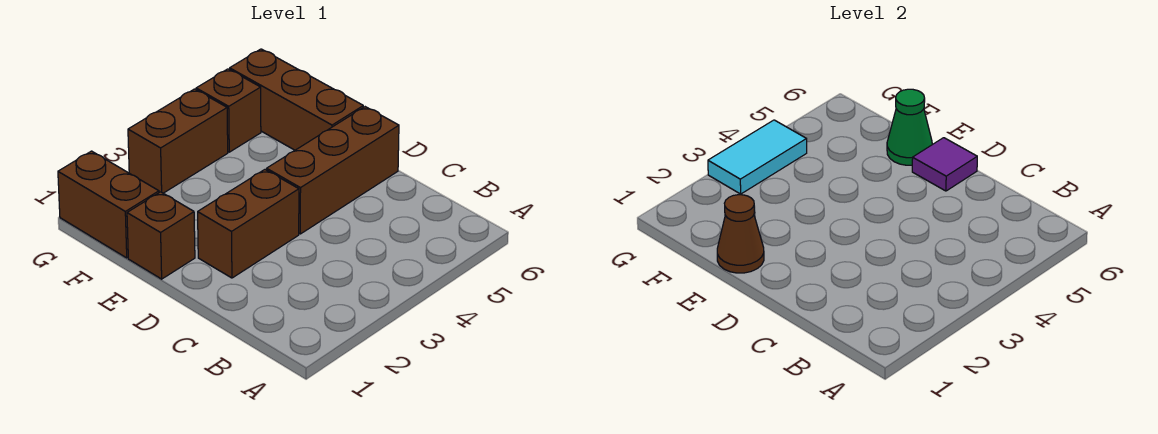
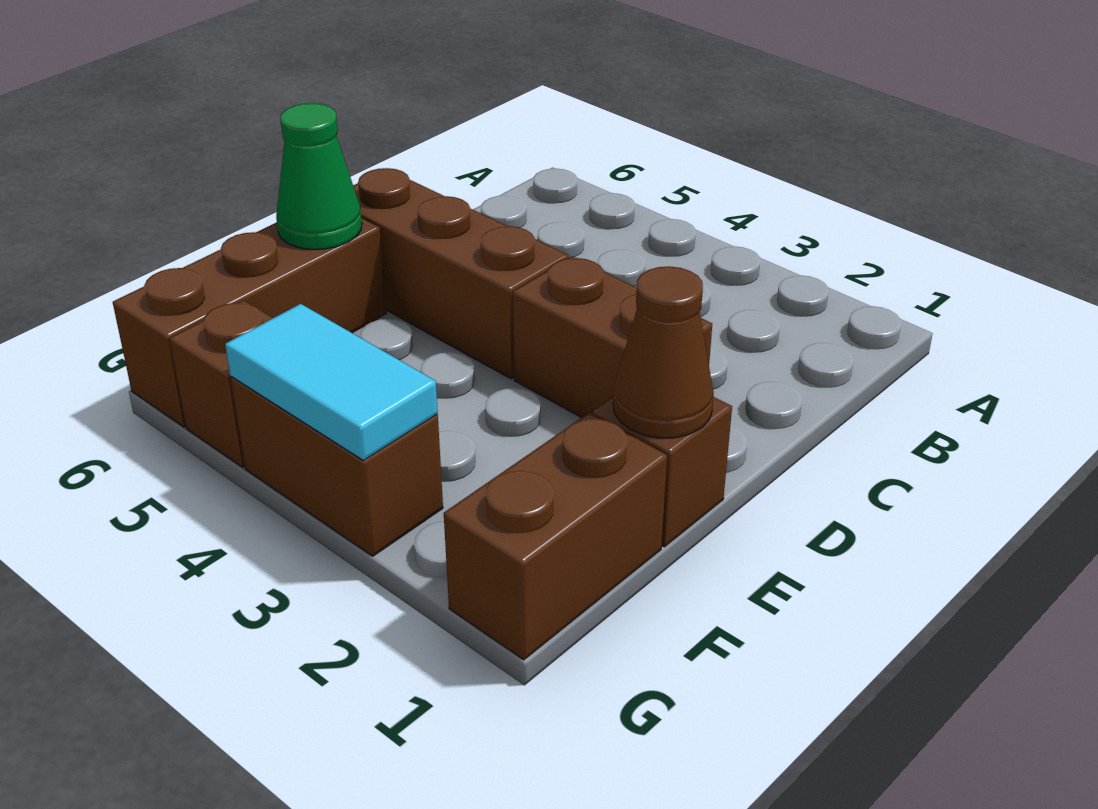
purple 1x1 tile [912,138,977,191] -> none

